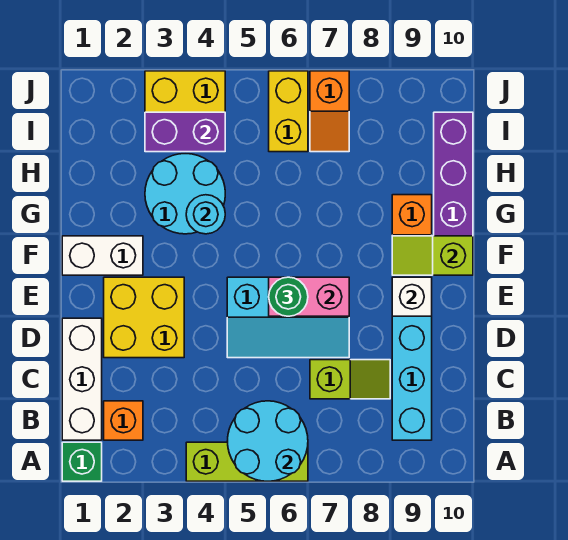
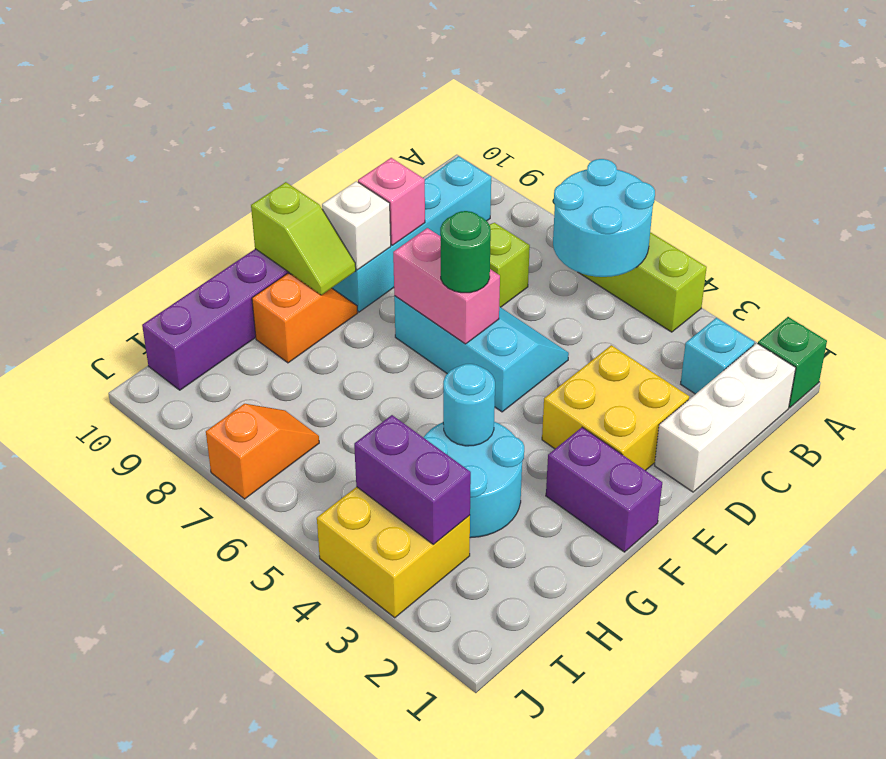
orange 1x1 brick [104,401,143,440] -> cyan 1x1 brick [681,318,755,394]
none -> pink 1x1 brick [358,158,425,245]
white 1x2 brick [62,236,143,275] -> purple 1x2 brick [546,427,662,552]
yellow 1x2 brick [269,71,308,152] -> none

